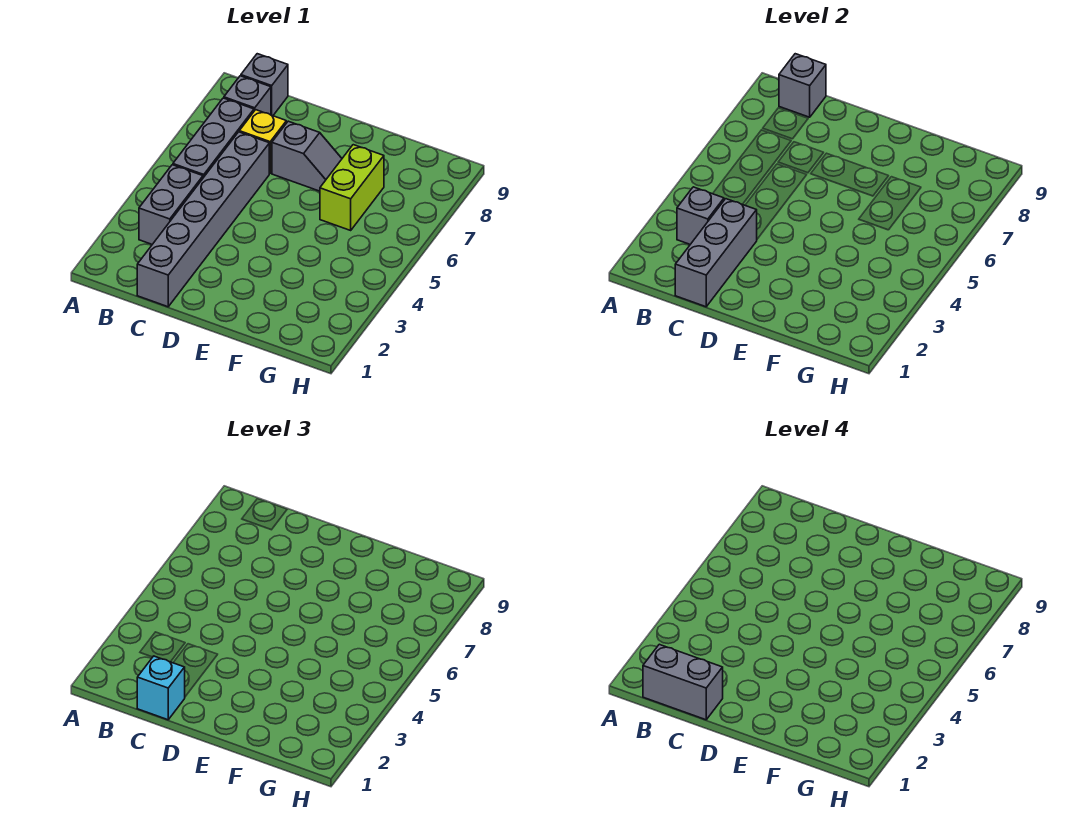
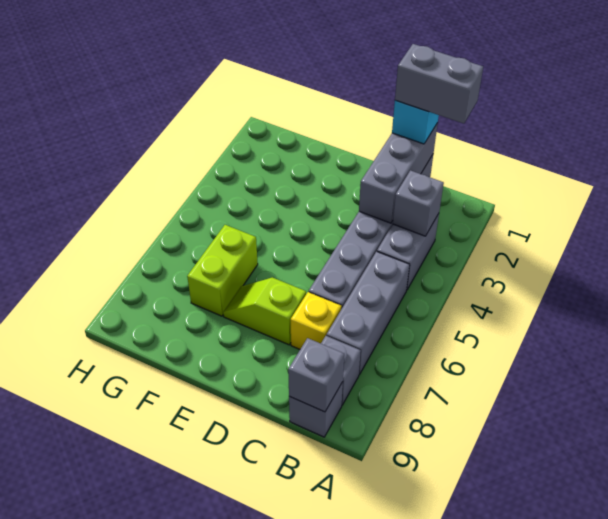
grey 1x2 slope [272,121,342,191] -> lime 1x2 slope [223,277,306,345]

